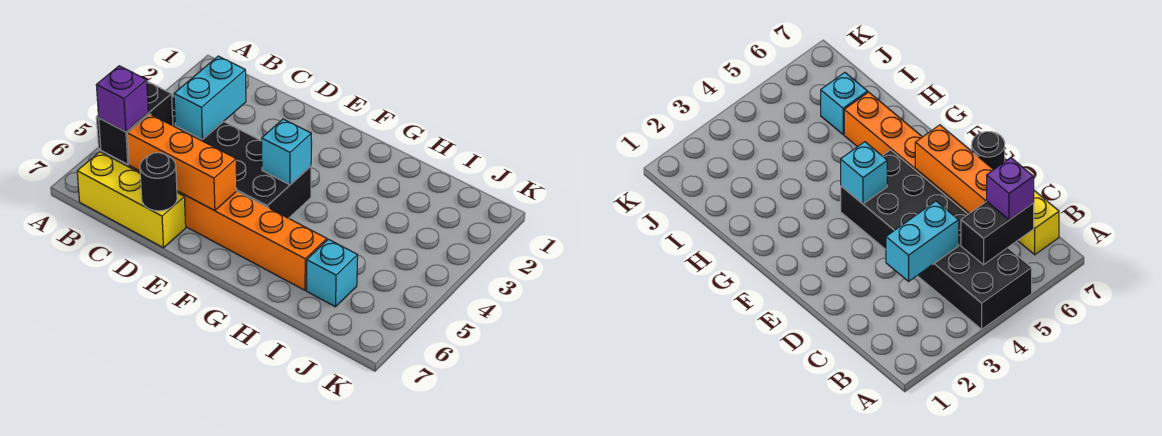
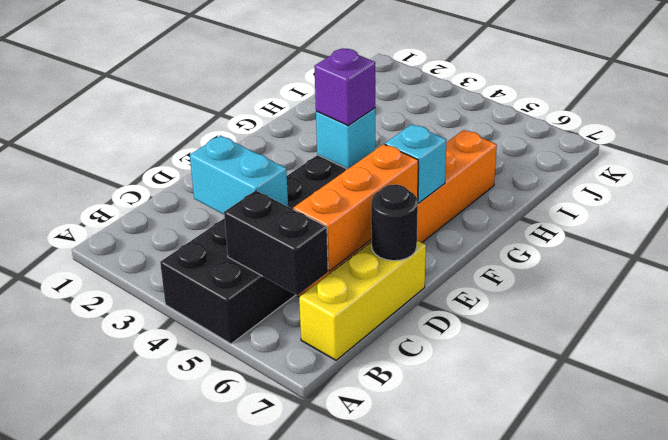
purple 1x1 brick [96,66,148,132] -> purple 1x1 brick moved to [314,48,375,126]
cyan 1x1 brick [307,239,358,307] -> cyan 1x1 brick moved to [385,124,447,203]

